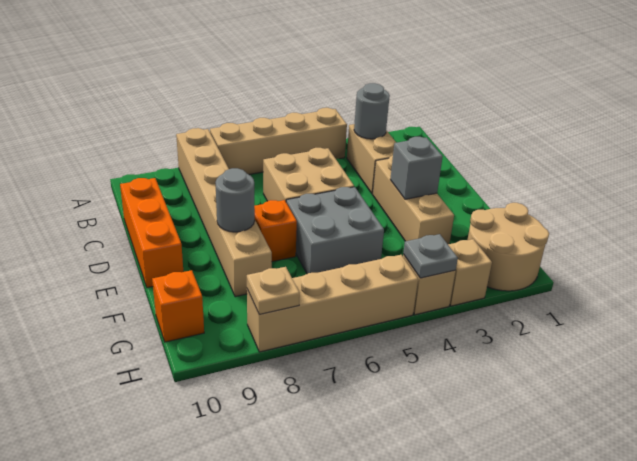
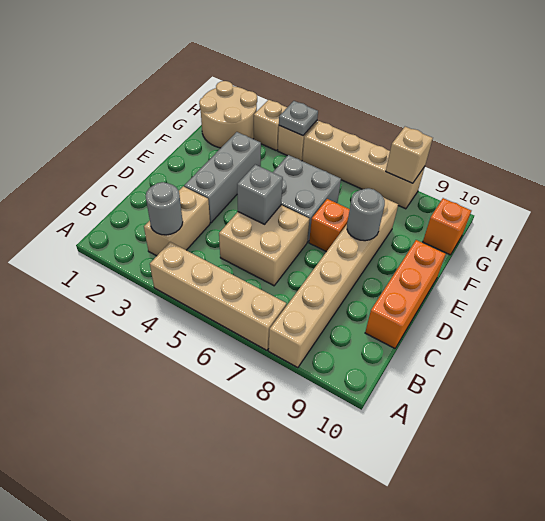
tan 1x3 brick [373,156,454,244] -> grey 1x3 brick [184,132,261,223]
grey 1x1 brick [390,137,443,199] -> grey 1x1 brick moved to [237,165,283,224]
tan 1x1 plate [247,267,300,314] -> tan 1x1 brick [386,127,433,183]

